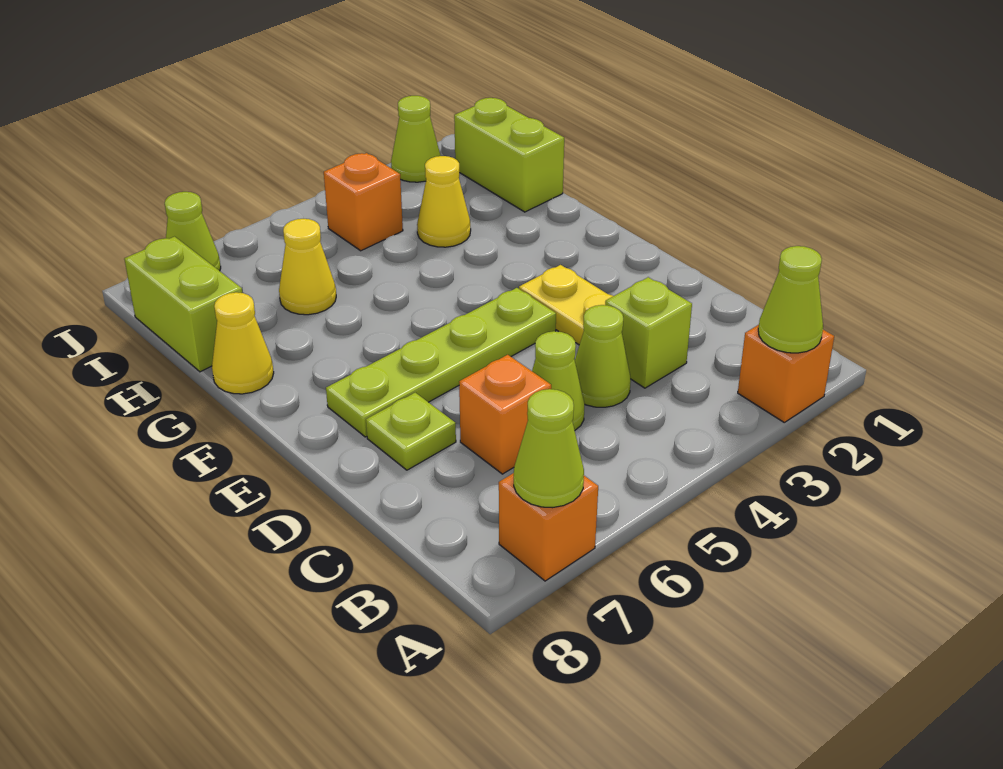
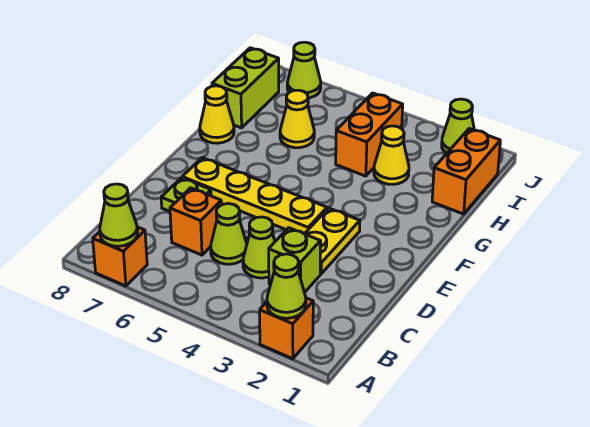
lime 1x4 plate [326,288,556,437] -> yellow 1x4 plate [182,158,327,234]
lime 1x2 brick [454,98,564,212] -> orange 1x2 brick [432,129,500,214]
orange 1x1 brick [324,153,403,251] -> orange 1x2 brick [336,93,403,176]

